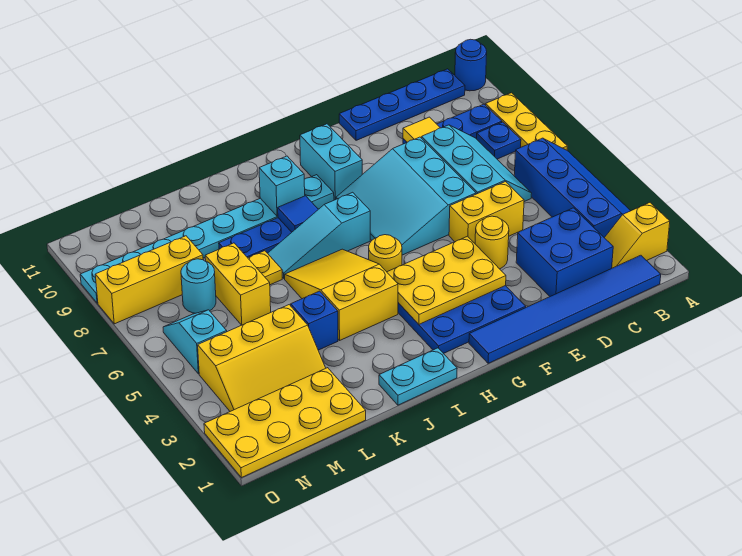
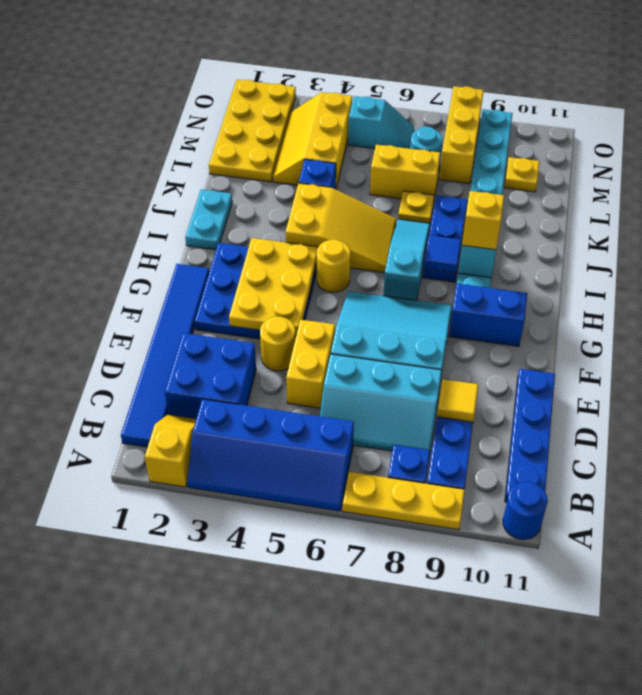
cyan 1x2 brick [300,124,362,200] -> blue 1x2 brick [449,283,527,346]
none -> yellow 1x1 brick [462,191,504,250]
none -> yellow 1x1 plate [504,157,540,192]

